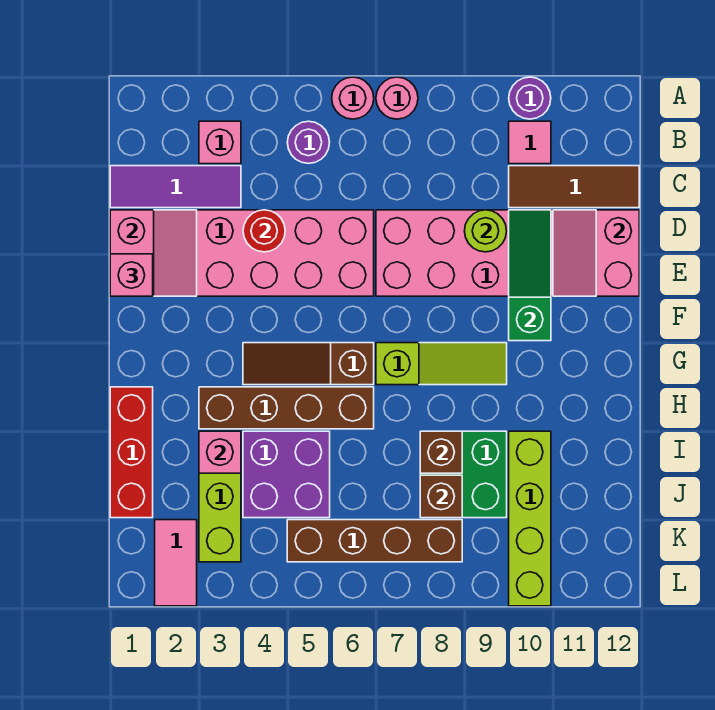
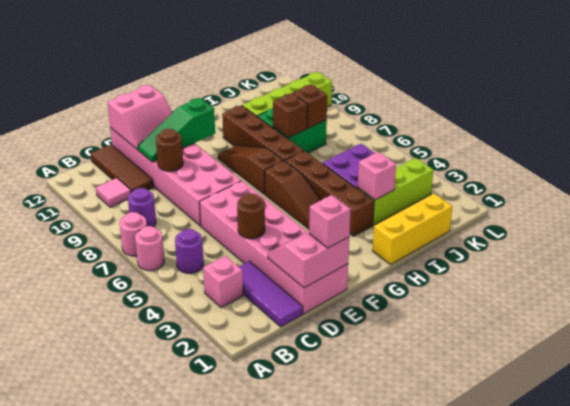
purple 1x1 round brick [509,77,551,119] -> purple 1x1 round brick moved to [128,188,156,227]
red 1x1 round brick [243,210,285,252] -> brown 1x1 round brick [237,193,265,239]
lime 1x1 round brick [465,210,507,252] -> brown 1x1 round brick [156,129,183,171]
lime 1x3 slope [376,343,507,385] -> brown 1x3 slope [218,145,283,194]
red 1x3 brick [110,387,153,518] -> yellow 1x3 brick [373,194,452,264]
pink 1x2 tile [155,520,197,606] -> none
brown 1x4 brick [287,520,462,562] -> brown 1x4 brick moved to [222,105,304,161]

